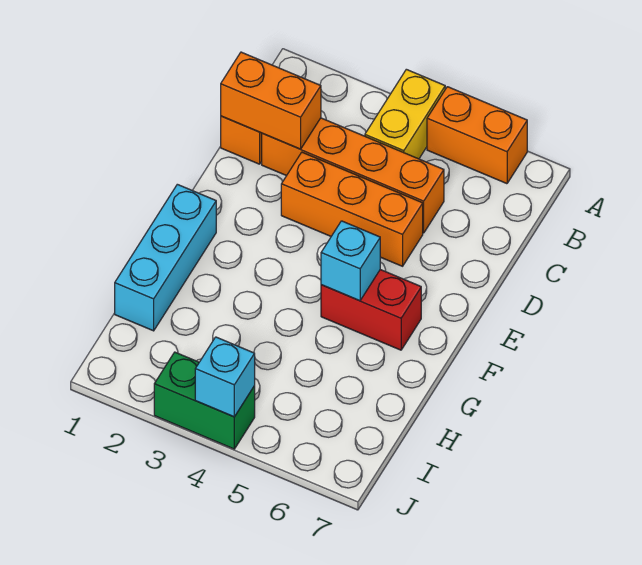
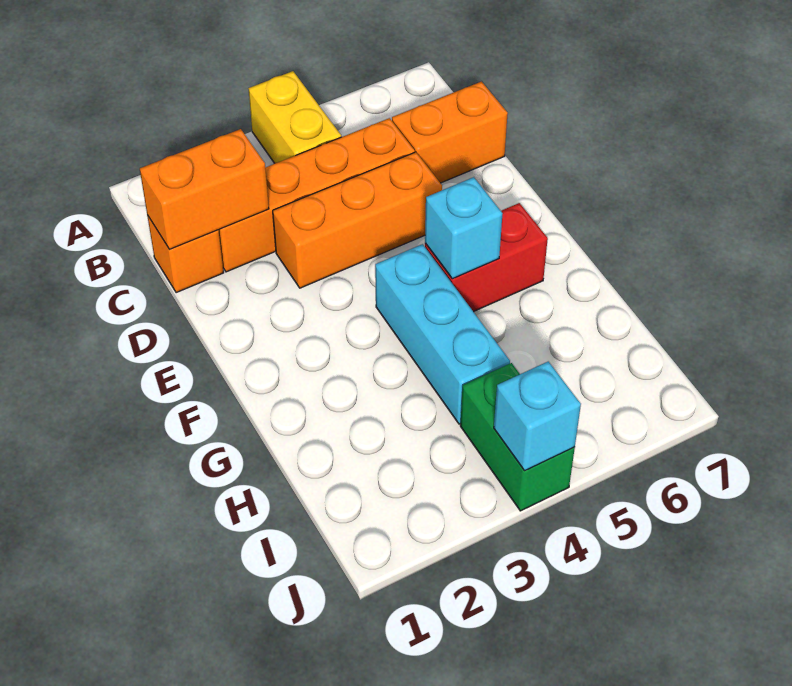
orange 1x2 brick [427,87,527,184] -> orange 1x2 brick moved to [392,82,508,183]
cyan 1x3 brick [115,184,216,331] -> cyan 1x3 brick moved to [375,244,510,424]
green 1x2 brick [154,352,255,449] -> green 1x2 brick turned to [460,363,575,511]

